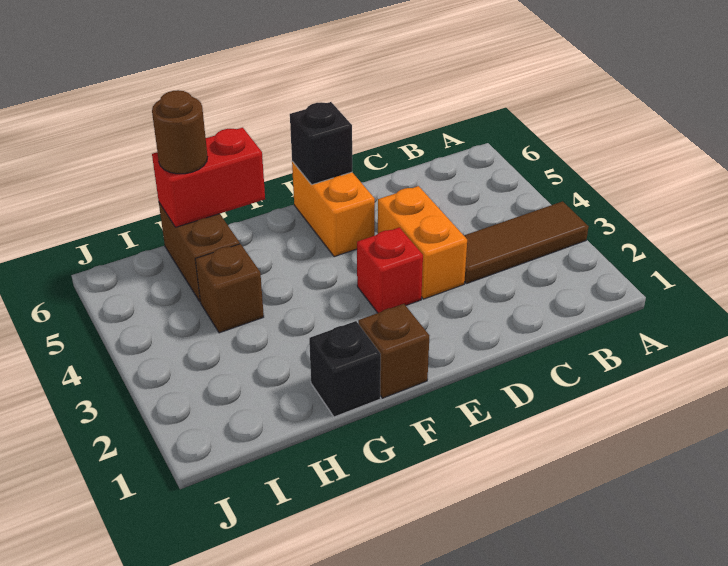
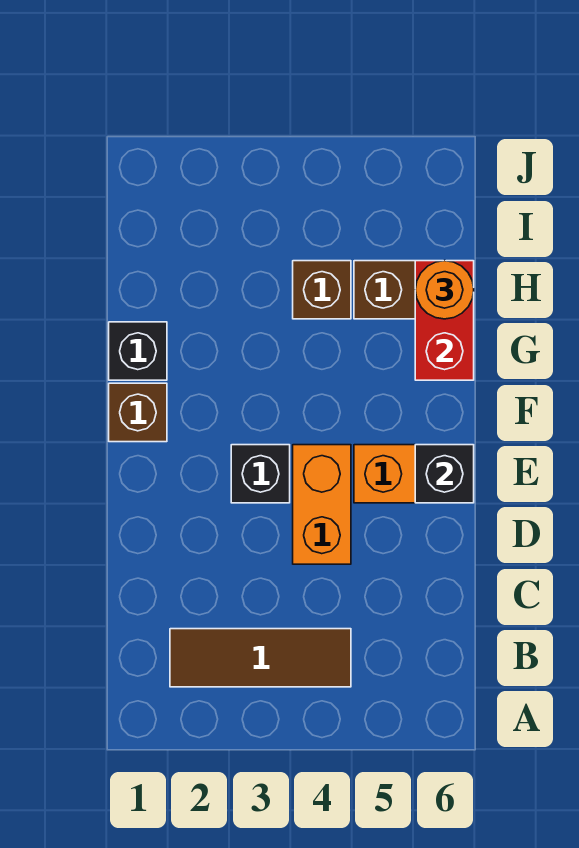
brown 1x3 tile [464,201,589,284] -> brown 1x3 tile turned to [170,629,351,687]
orange 1x2 brick [378,186,467,299] -> orange 1x2 brick turned to [293,445,351,564]
red 1x1 brick [357,227,423,313] -> black 1x1 brick [231,445,290,503]
brown 1x1 round brick [152,90,207,174] -> orange 1x1 round brick [415,261,474,319]

